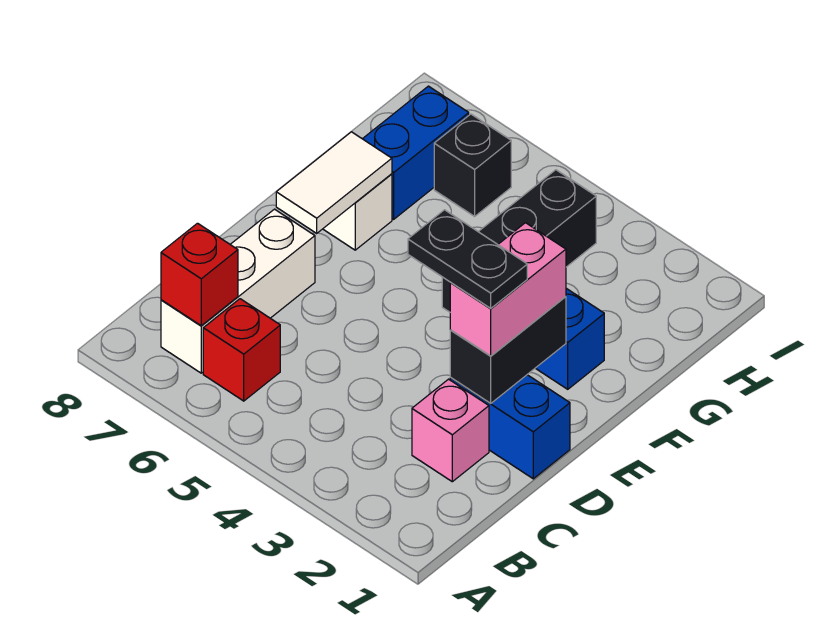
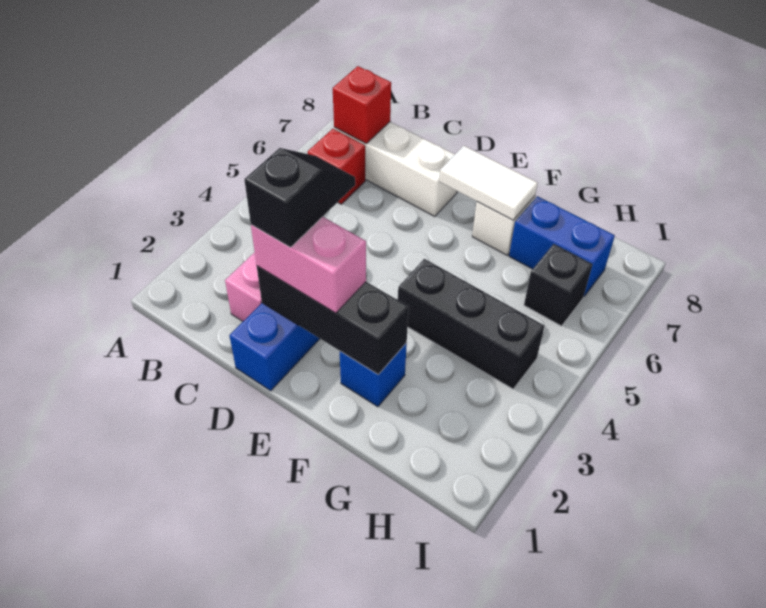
black 1x2 brick [450,297,566,403] -> black 1x3 brick [257,266,409,375]
black 1x2 plate [408,210,527,308] -> black 1x2 slope [244,148,355,247]

